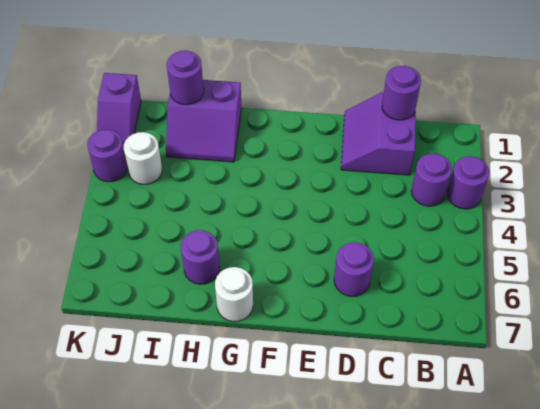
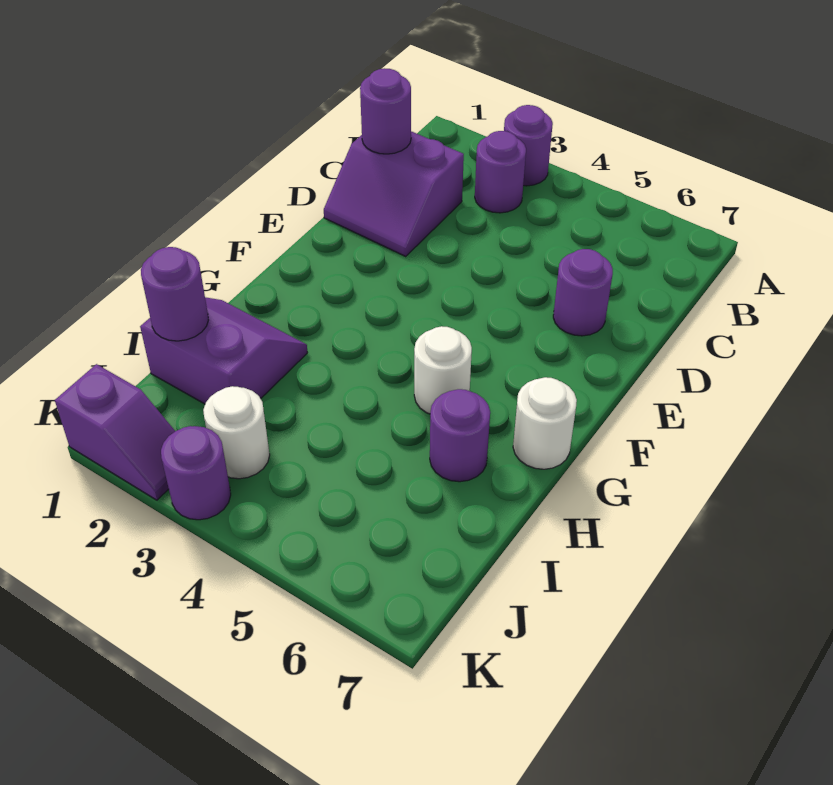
none -> white 1x1 round brick [414,326,472,414]
purple 2x2 slope [166,80,242,162] -> purple 2x2 slope turned to [140,297,308,404]

